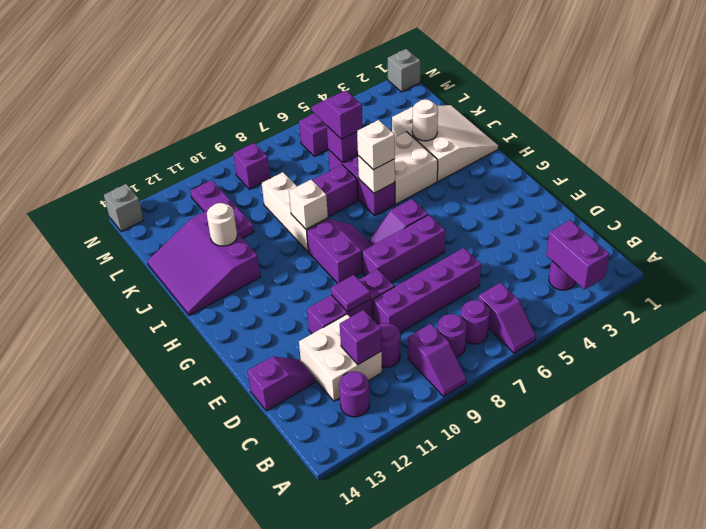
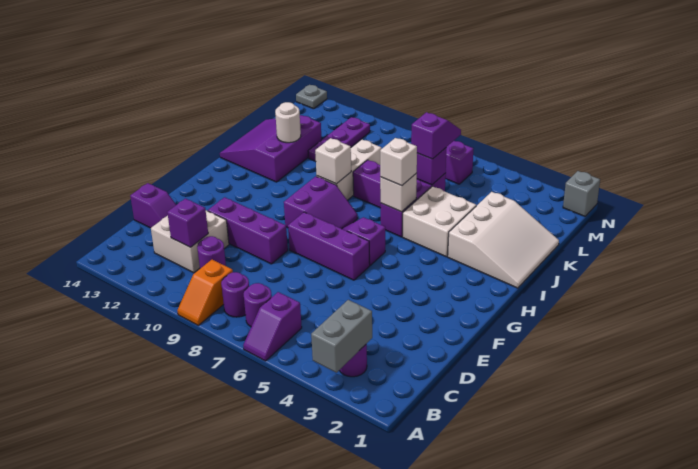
purple 1x2 brick [546,220,609,290] -> grey 1x2 brick [311,300,372,373]
purple 1x2 slope [408,324,467,397] -> orange 1x2 slope [177,260,233,325]
purple 1x1 round brick [339,372,370,417] -> none
purple 1x4 brick [372,248,481,332] -> none
purple 1x1 tile [331,275,370,312] -> none
white 1x1 round brick [412,99,438,141] -> none
purple 1x1 brick [233,143,270,189] -> none
grey 1x1 brick [104,184,144,232] -> grey 1x1 plate [296,85,327,109]

